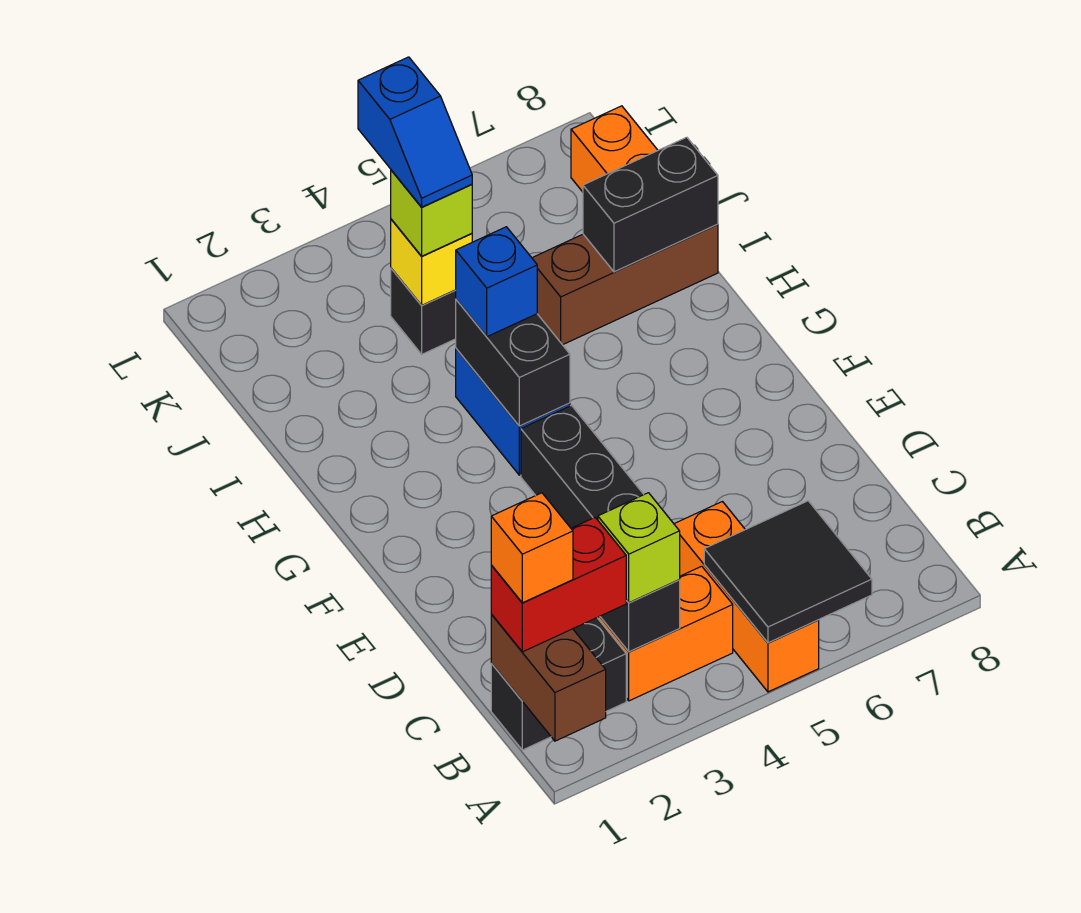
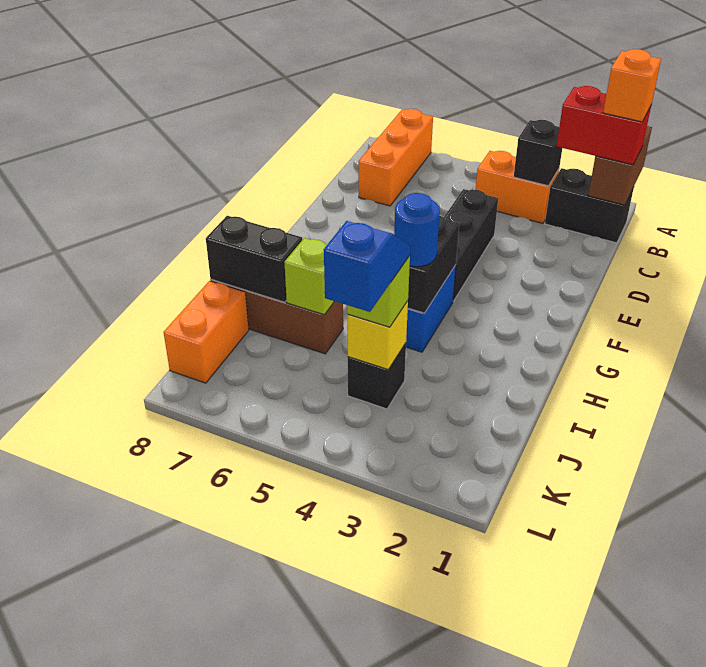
orange 1x3 brick [674,502,819,692] -> orange 1x3 brick moved to [359,109,433,206]
black 2x2 tile [704,501,872,643] -> none
lime 1x1 brick [598,493,680,603] -> lime 1x1 brick moved to [284,238,334,315]
blue 1x1 brick [456,227,537,337] -> blue 1x1 round brick [394,193,440,267]

